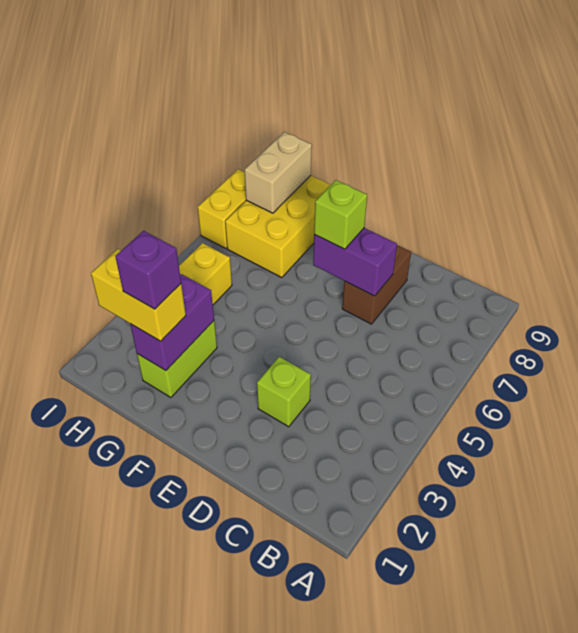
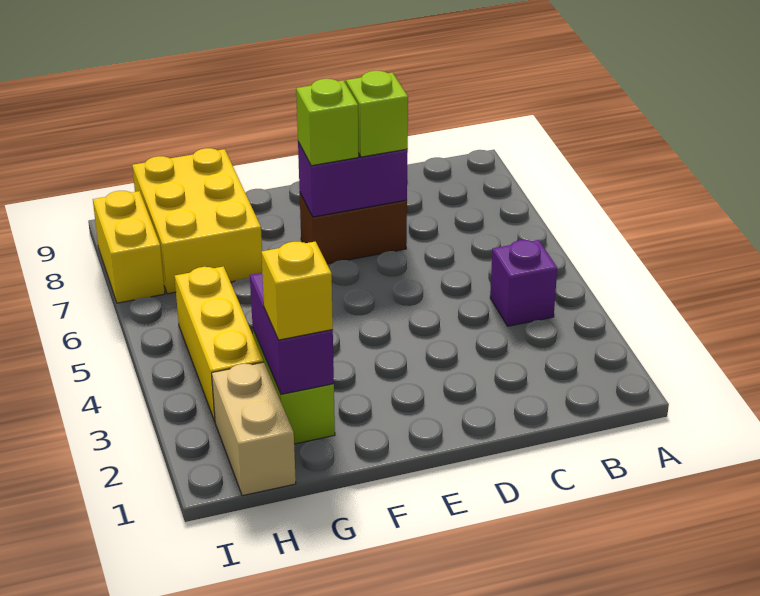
lime 1x1 brick [257,357,311,427] -> lime 1x1 brick moved to [346,71,408,157]
brown 1x2 brick [342,245,411,324] -> brown 1x2 brick turned to [300,193,407,264]
yellow 1x2 brick [91,249,186,341] -> yellow 1x1 brick [261,242,333,340]
purple 1x1 brick [115,231,181,309] -> purple 1x1 brick moved to [490,240,557,326]
tan 1x2 brick [245,132,312,213] -> tan 1x2 brick moved to [212,362,296,496]

